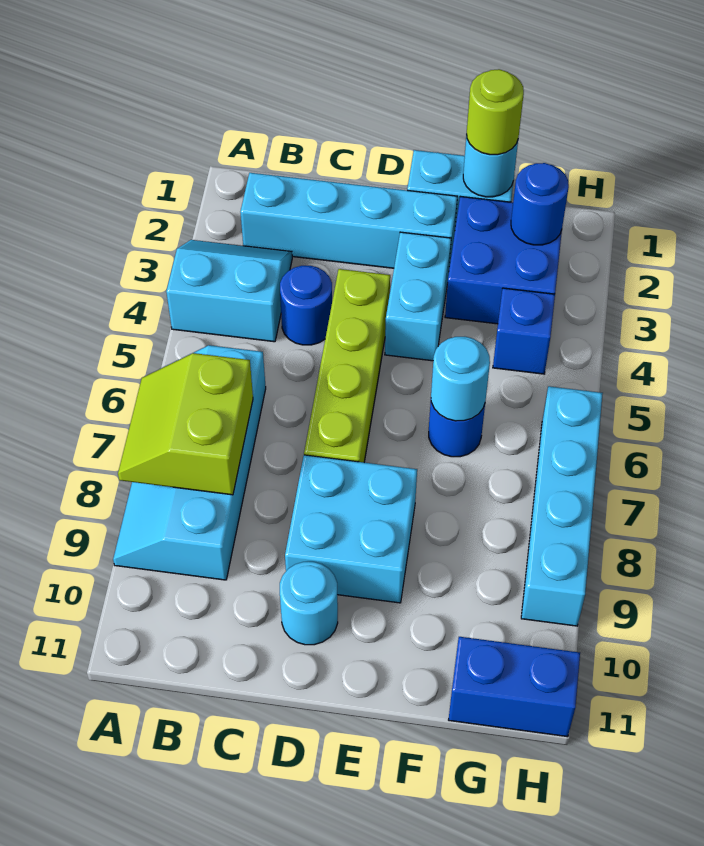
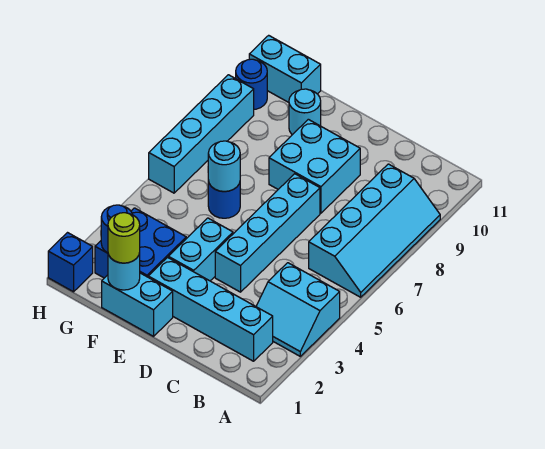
lime 2x2 slope [118,353,253,495] -> none
blue 1x1 round brick [280,266,332,345] -> blue 1x1 round brick moved to [236,59,267,109]
lime 1x4 brick [304,269,390,462] -> cyan 1x4 brick [215,174,320,292]
cyan 1x1 round brick [280,562,338,645] -> cyan 1x1 round brick moved to [289,89,321,135]
blue 1x1 brick [493,288,555,374] -> blue 1x1 brick moved to [48,233,93,292]
blue 1x2 brick [449,637,580,737] -> cyan 1x2 brick [249,35,321,102]

